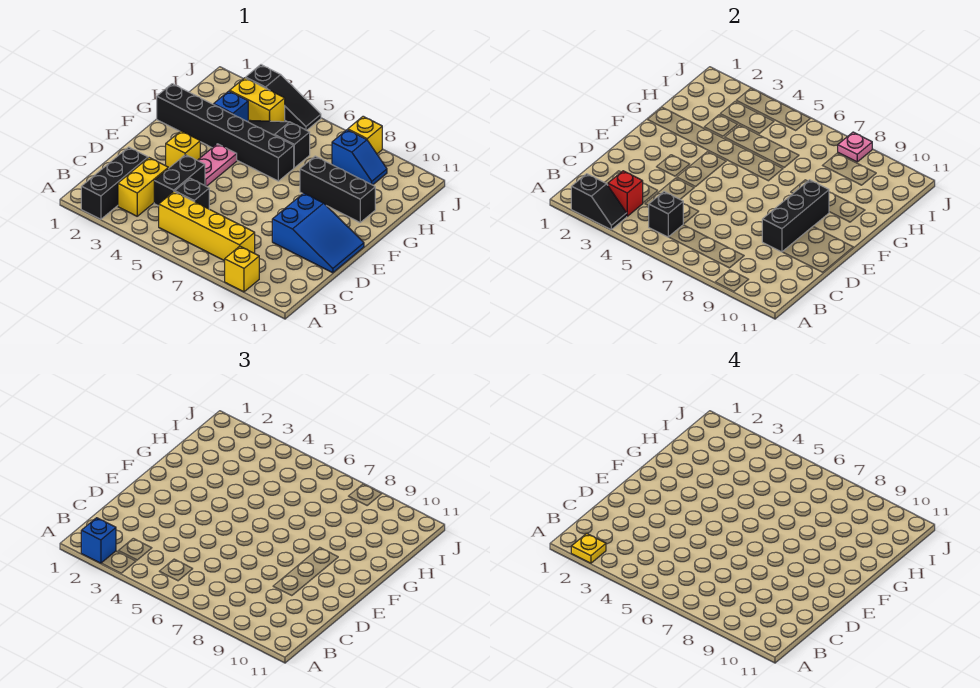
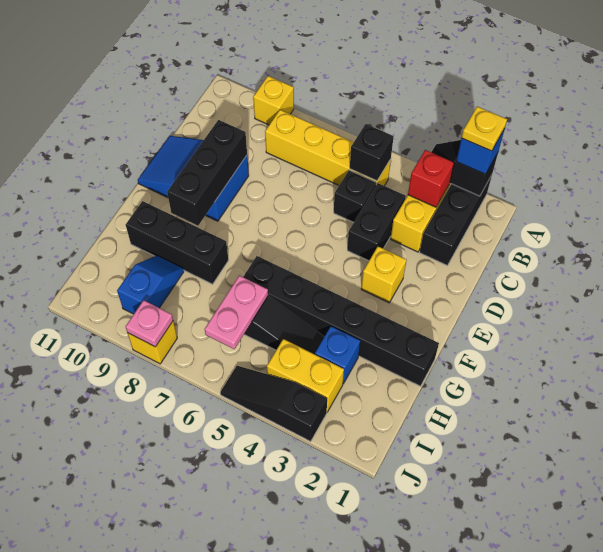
pink 1x2 plate [198,144,237,186] -> pink 1x2 plate moved to [205,276,268,349]
blue 1x2 slope [332,130,387,185] -> blue 1x2 slope turned to [117,256,184,314]

